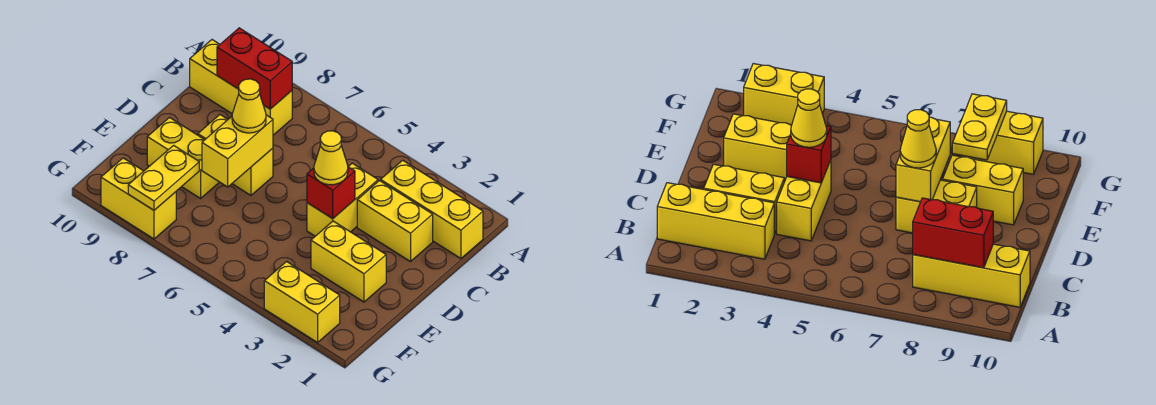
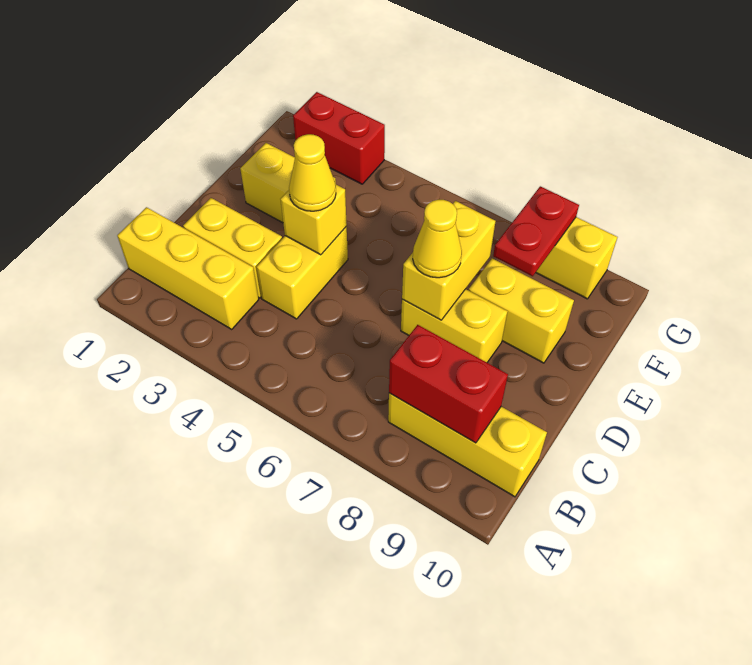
red 1x1 brick [307,167,355,219] -> yellow 1x1 brick [281,184,347,255]
yellow 1x2 plate [128,145,199,210] -> red 1x2 plate [493,186,579,276]
yellow 1x2 brick [264,262,340,343] -> red 1x2 brick [293,92,385,184]

